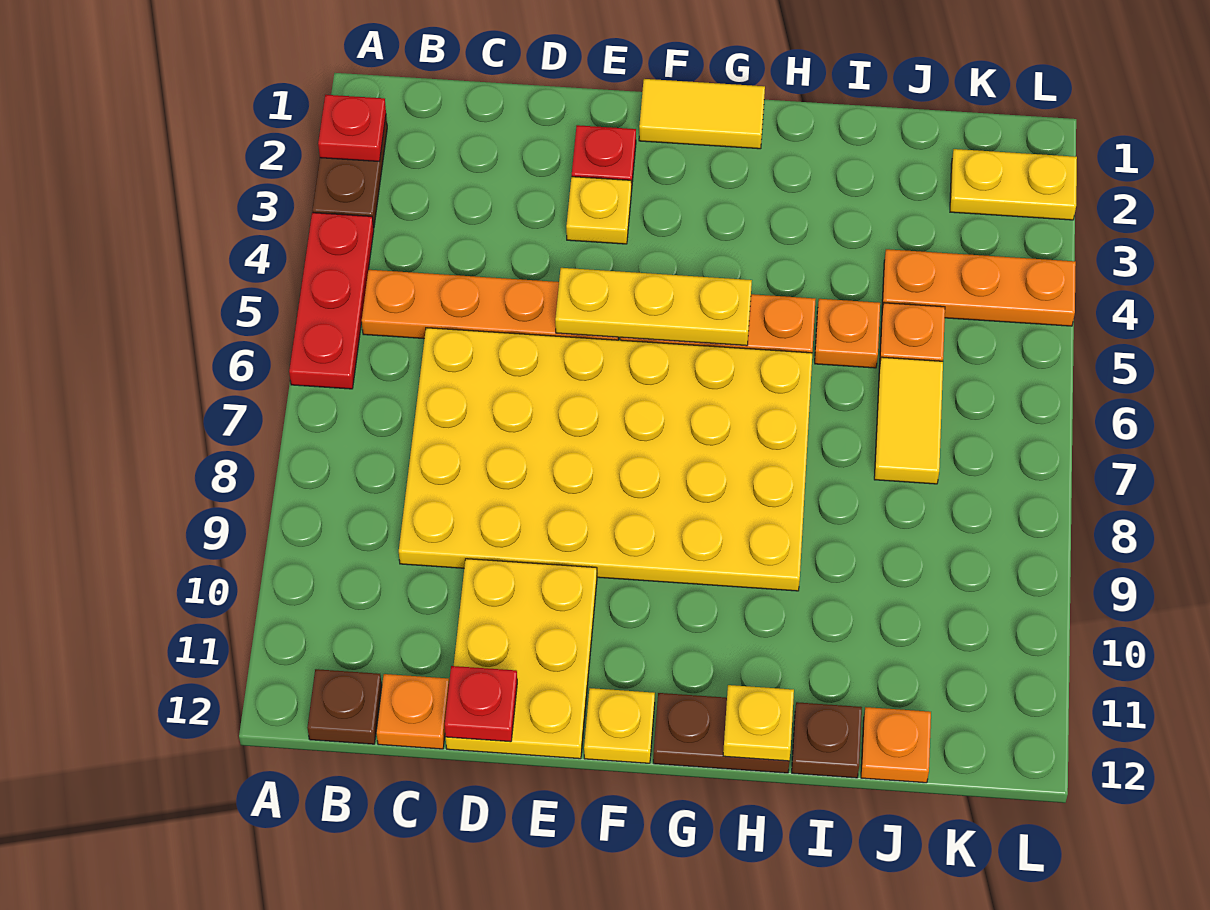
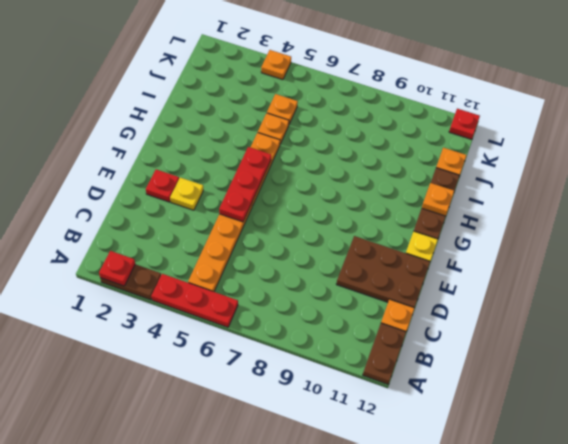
brown 1x1 plate [307,669,382,744] -> brown 1x2 plate [363,323,406,384]
yellow 4x6 plate [399,328,812,591] -> none
yellow 2x3 plate [446,559,597,759] -> brown 2x3 plate [336,236,430,308]
red 1x1 plate [445,666,517,742] -> red 1x1 plate moved to [449,109,480,139]
yellow 1x3 plate [555,268,752,346] -> red 1x3 plate [219,147,271,222]
yellow 1x2 tile [639,79,765,149] -> none
yellow 1x1 plate [723,685,794,761] -> orange 1x1 plate [422,183,454,216]
orange 1x3 plate [882,249,1076,326] -> orange 1x1 plate [261,50,291,80]
yellow 1x2 tile [874,357,943,484] -> none
yellow 1x2 plate [950,149,1077,220] -> none

